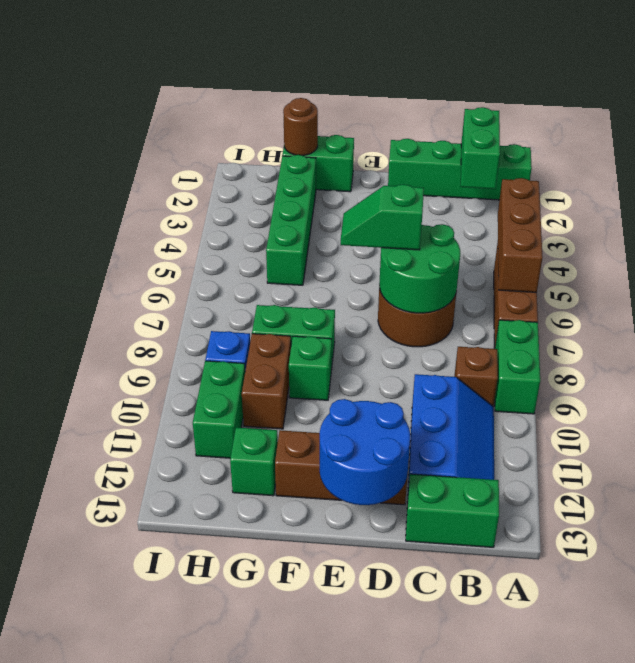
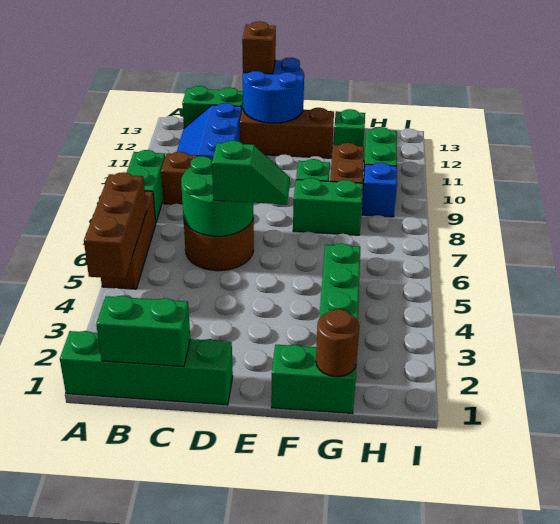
green 1x2 brick [461,107,500,189] -> green 1x2 brick turned to [96,296,190,367]
none -> brown 1x1 brick [242,21,276,74]

